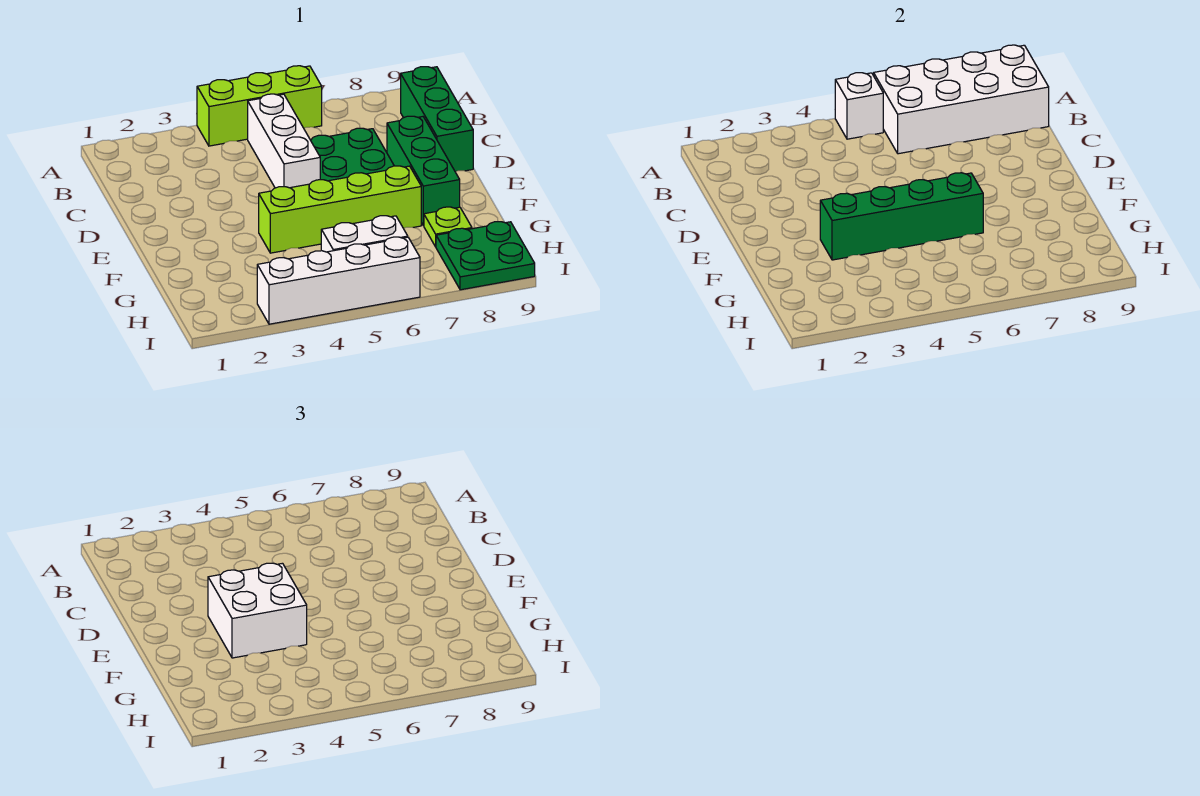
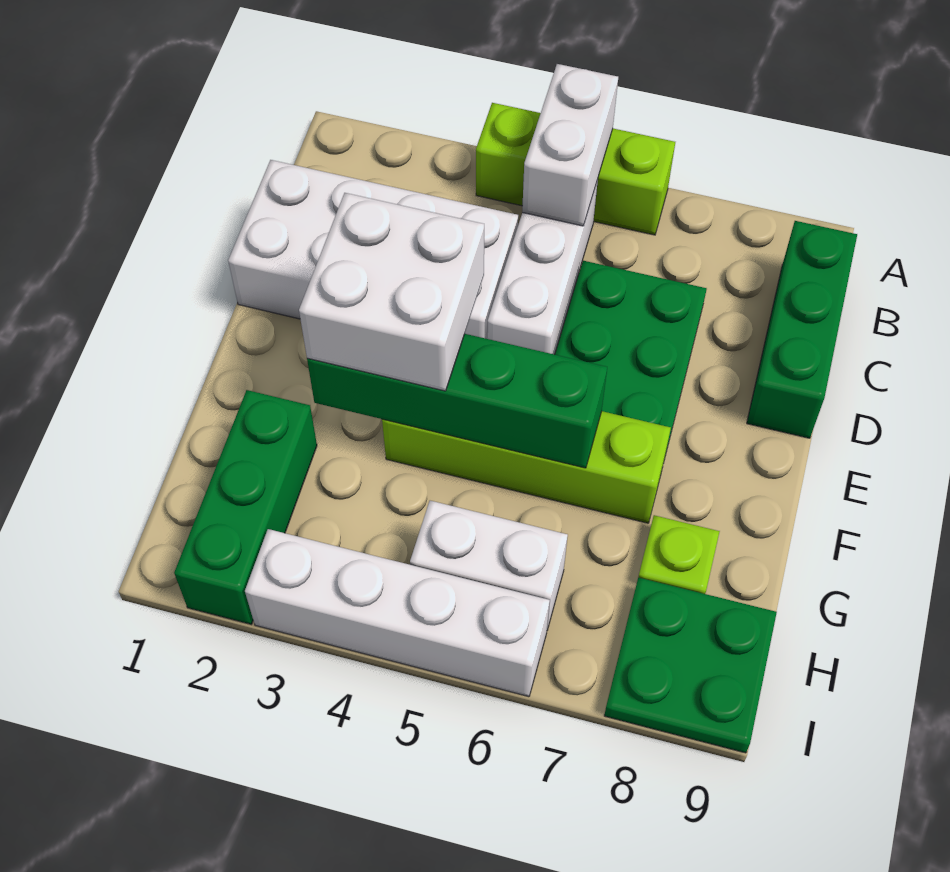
white 1x1 brick [835,73,883,139] -> white 1x2 brick [522,64,618,226]
white 2x4 brick [874,45,1049,154] -> white 2x4 brick moved to [228,160,518,339]
green 1x3 brick [387,116,460,226] -> green 1x3 brick moved to [174,390,317,624]

